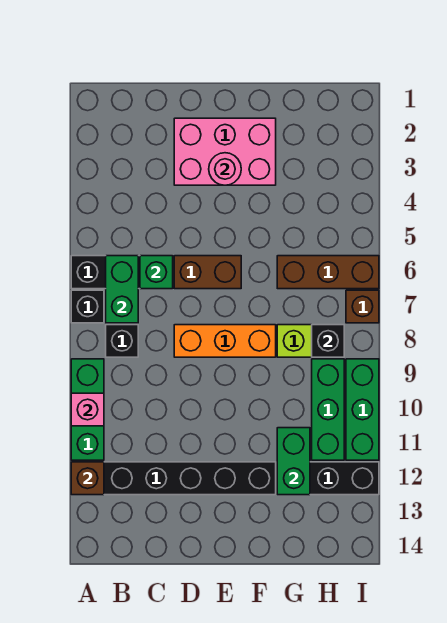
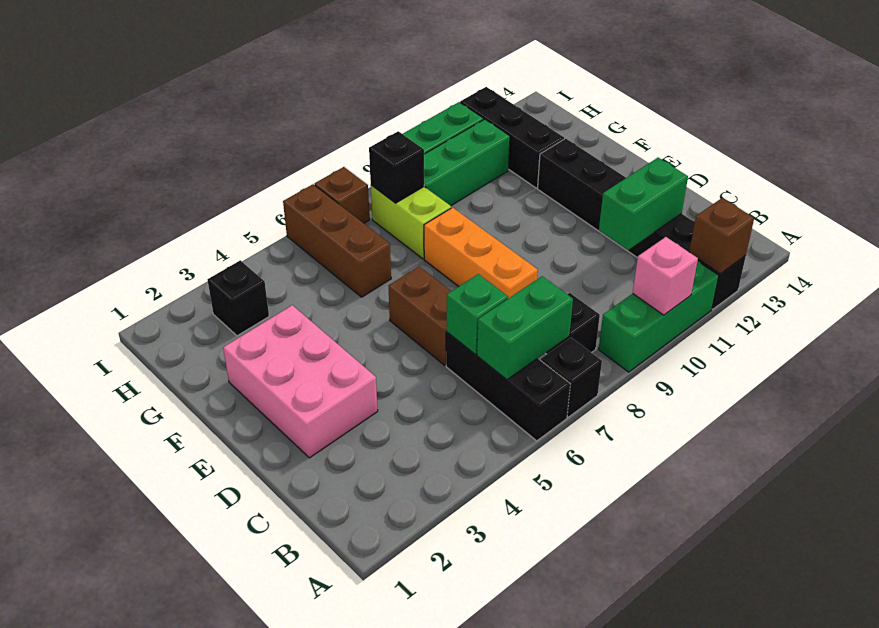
pink 1x1 round brick [209,153,241,185] -> none
green 1x2 brick [277,428,310,495] -> green 1x2 brick moved to [599,158,688,250]
none -> black 1x1 brick [208,260,269,336]

